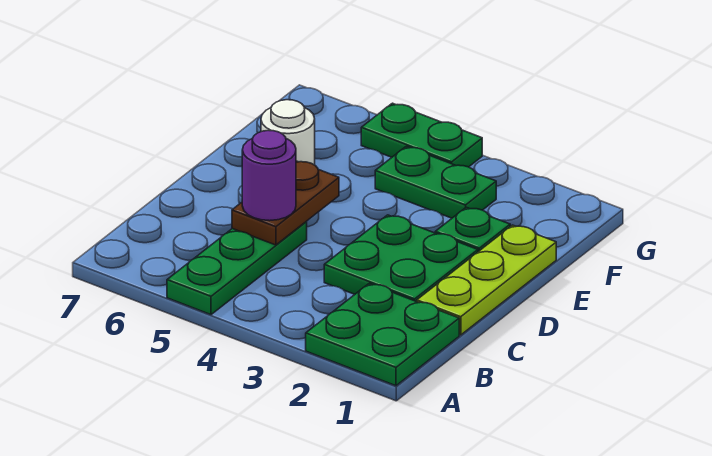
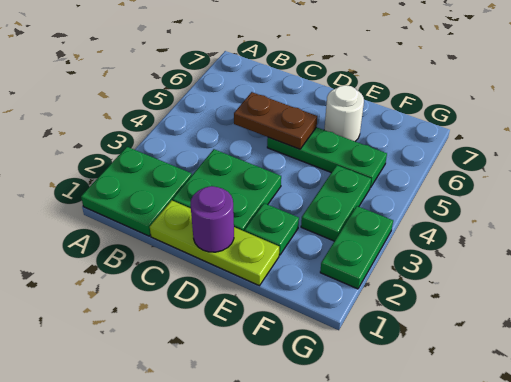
green 1x3 plate [167,222,307,315] -> green 1x3 plate moved to [267,127,387,188]
purple 1x1 round brick [242,130,296,221] -> purple 1x1 round brick moved to [190,186,234,252]
green 1x2 plate [361,103,482,167] -> green 1x2 plate moved to [320,206,393,289]

